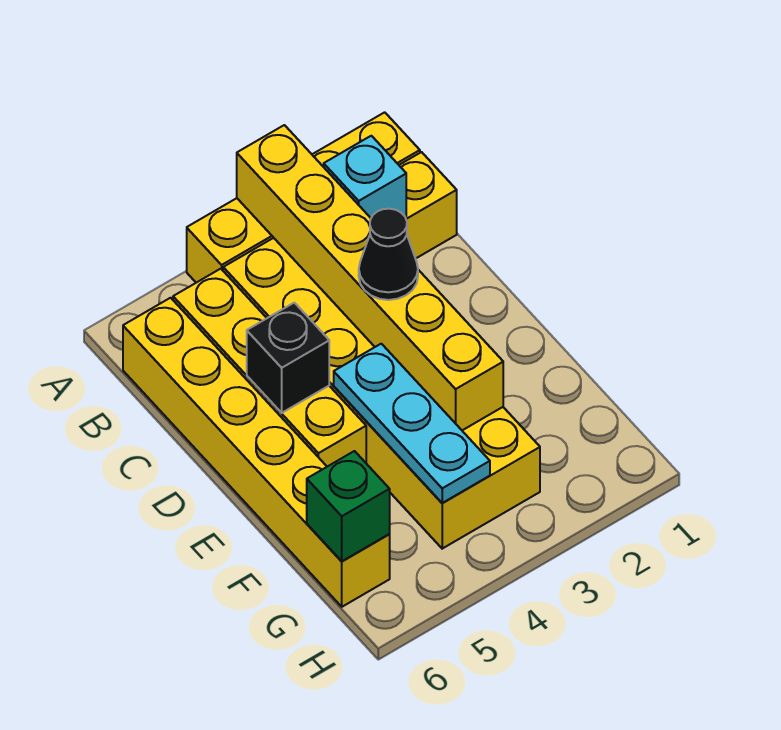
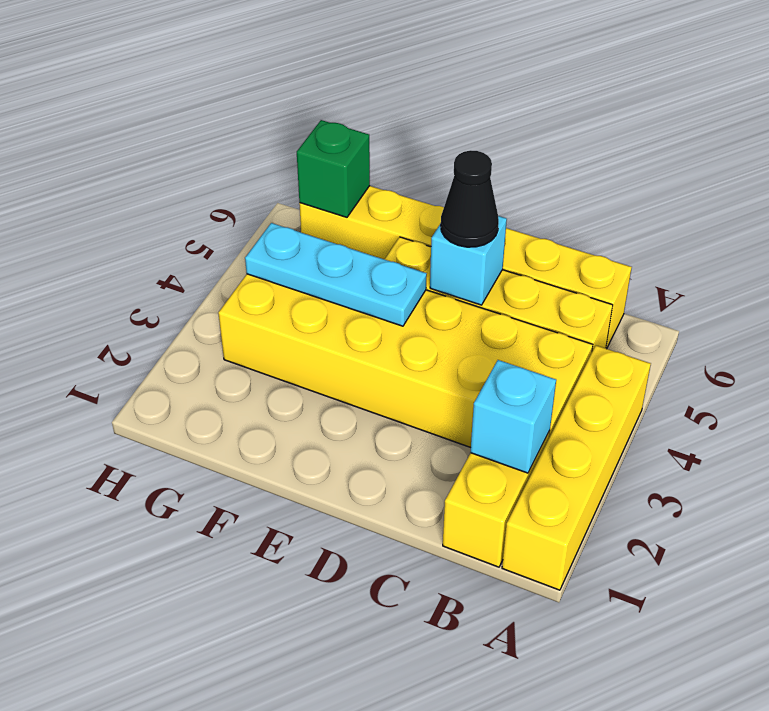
yellow 1x6 brick [237,125,503,430] -> none
black 1x1 cone [359,209,418,300] -> black 1x1 cone moved to [441,150,499,247]
black 1x1 brick [247,303,329,413] -> cyan 1x1 brick [430,216,507,305]

